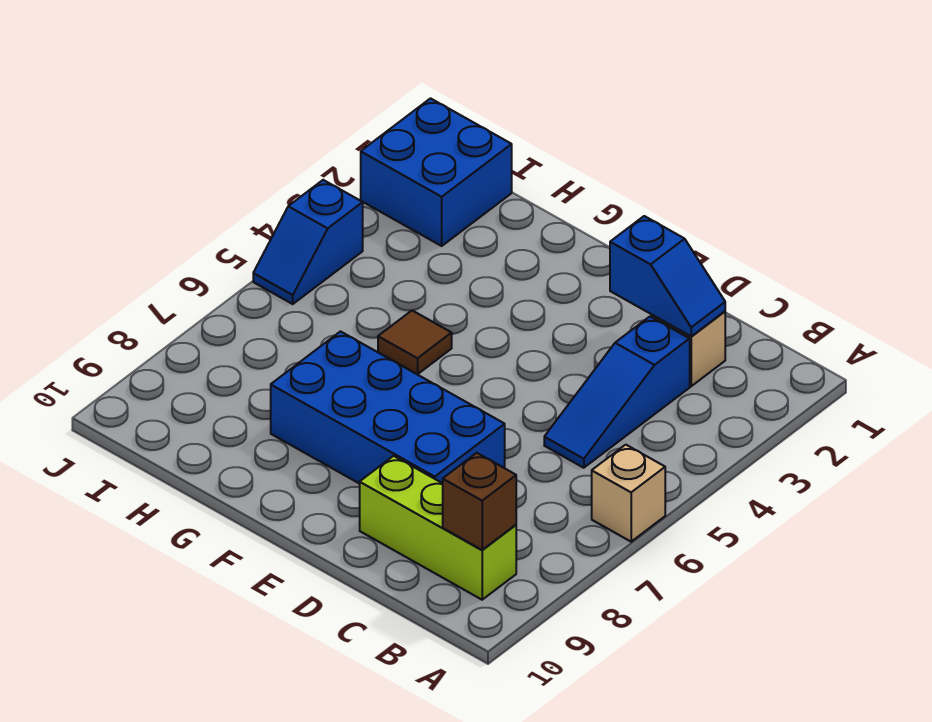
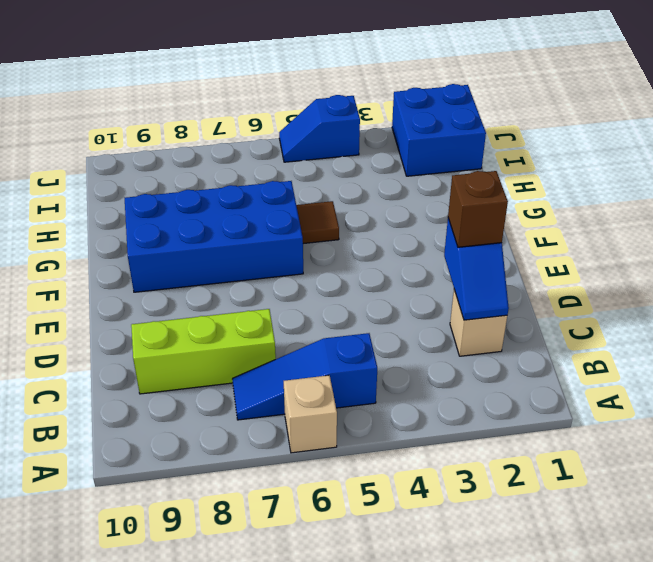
lime 1x3 brick [360,456,516,600] -> lime 1x3 brick turned to [131,309,276,394]
brown 1x1 brick [443,453,516,550] -> brown 1x1 brick moved to [448,171,508,247]
blue 1x3 slope [544,317,690,468] -> blue 1x3 slope moved to [233,333,377,420]
blue 2x4 brick [271,332,505,484] -> blue 2x4 brick turned to [125,181,303,292]

